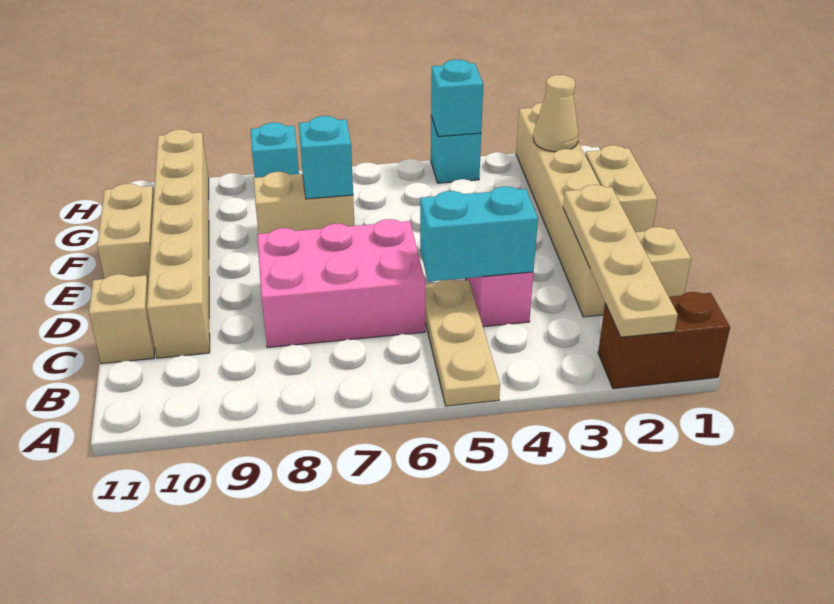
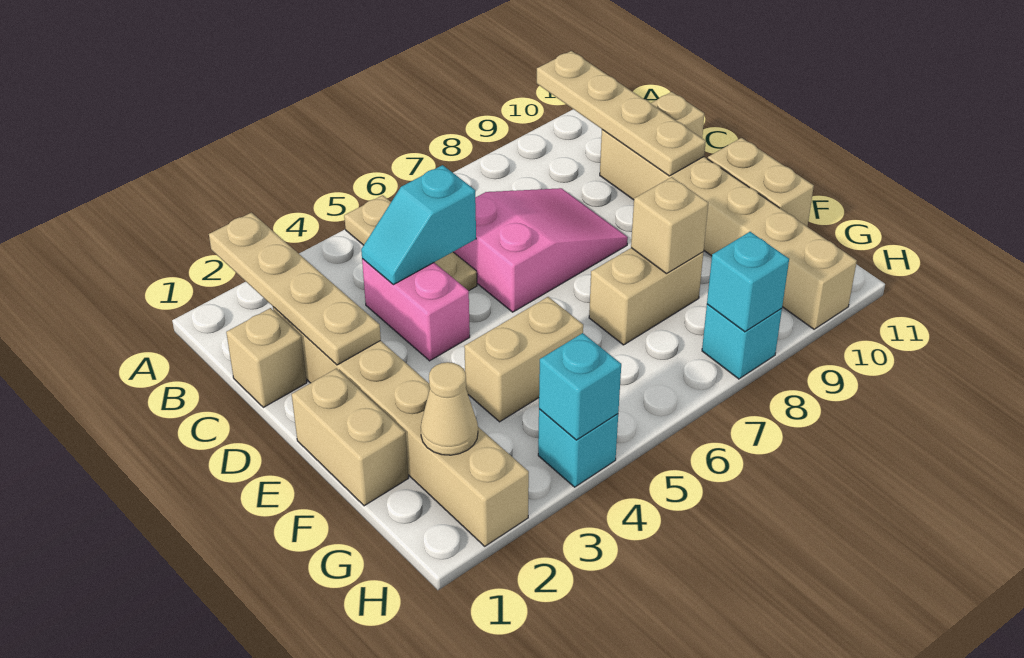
brown 1x2 brick [598,292,730,389] -> none
none -> tan 1x4 plate [537,51,706,176]
cyan 1x2 brick [420,186,538,282] -> cyan 1x2 slope [361,165,476,285]
pink 2x3 brick [257,219,425,348] -> pink 2x3 slope [454,188,628,312]
none -> tan 1x2 brick [464,297,583,422]
cyan 1x1 brick [299,116,353,199] -> cyan 1x1 brick moved to [707,232,789,332]
none -> tan 1x1 brick [631,177,708,274]

